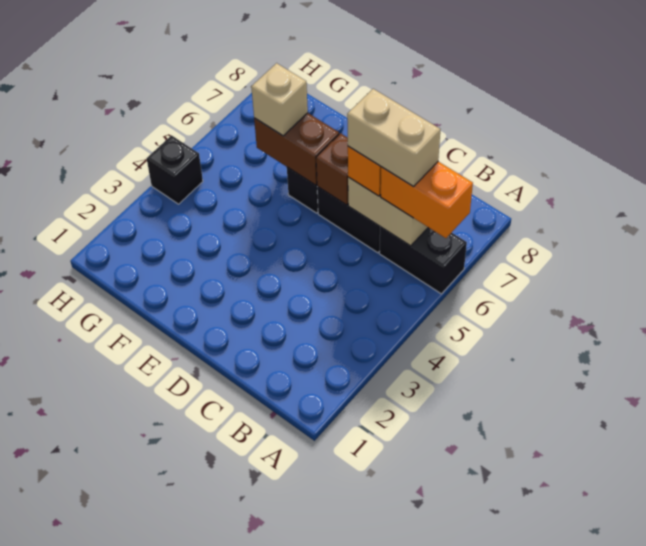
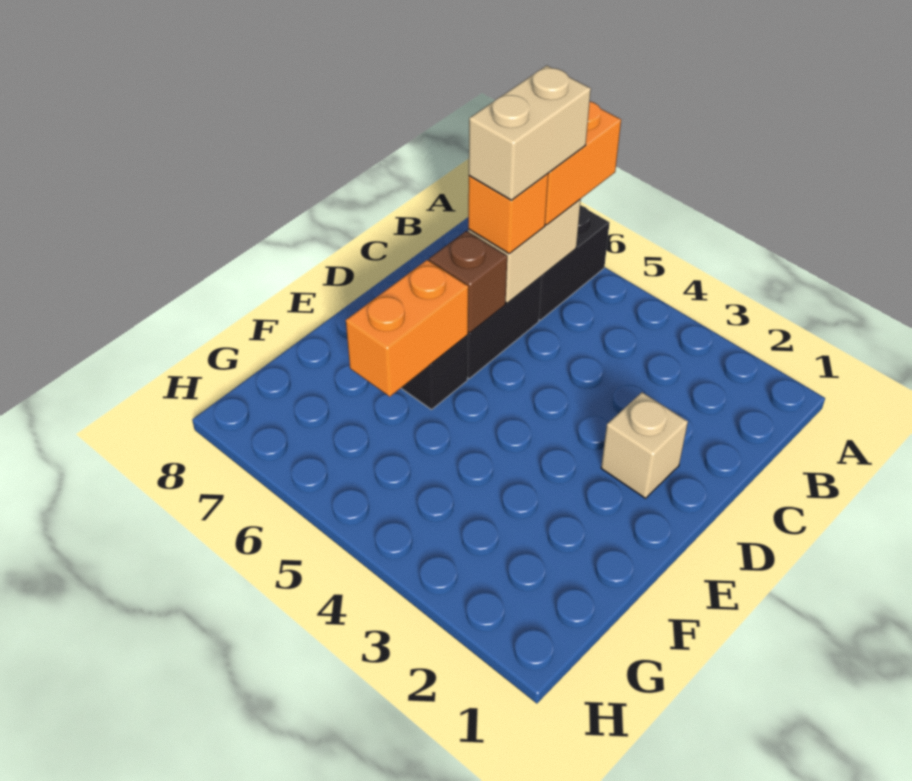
brown 1x2 brick [254,113,339,185] -> orange 1x2 brick [346,260,468,397]
tan 1x1 brick [251,63,308,136] -> tan 1x1 brick moved to [601,392,688,498]
black 1x1 brick [147,136,203,204] -> none

